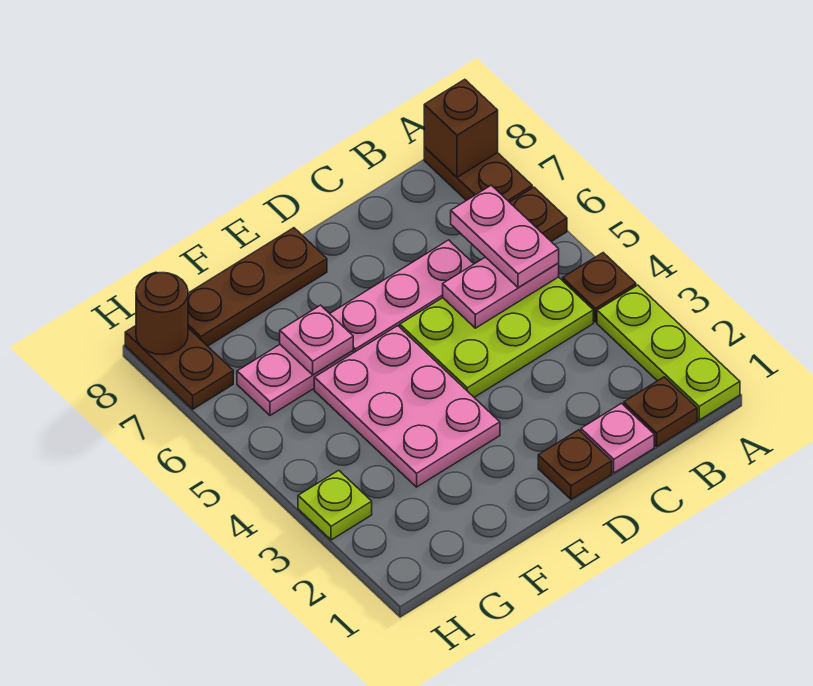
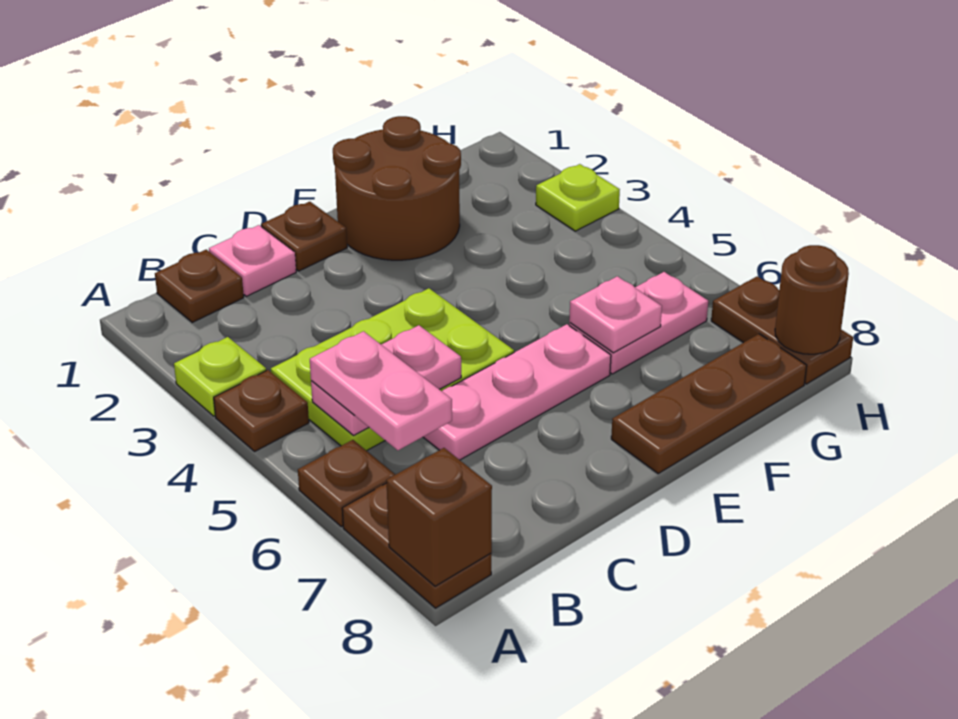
lime 1x3 plate [597,285,740,420] -> lime 1x1 plate [174,337,266,416]
none -> brown 2x2 round brick [333,116,461,260]
pink 2x3 plate [314,326,500,487] -> none

